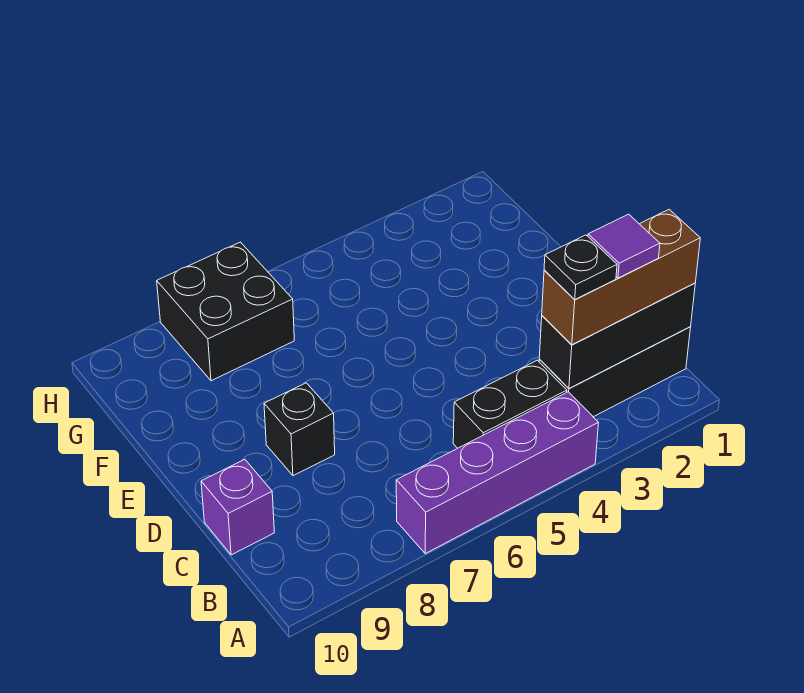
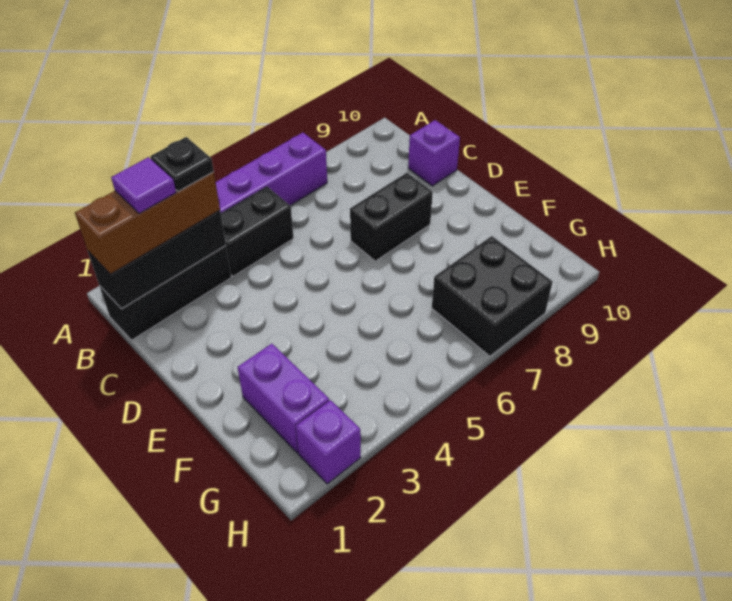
black 1x1 brick [264,383,335,476] -> black 1x2 brick [350,173,433,261]
none -> purple 1x2 brick [238,344,329,453]
none -> purple 1x1 brick [296,400,361,484]

